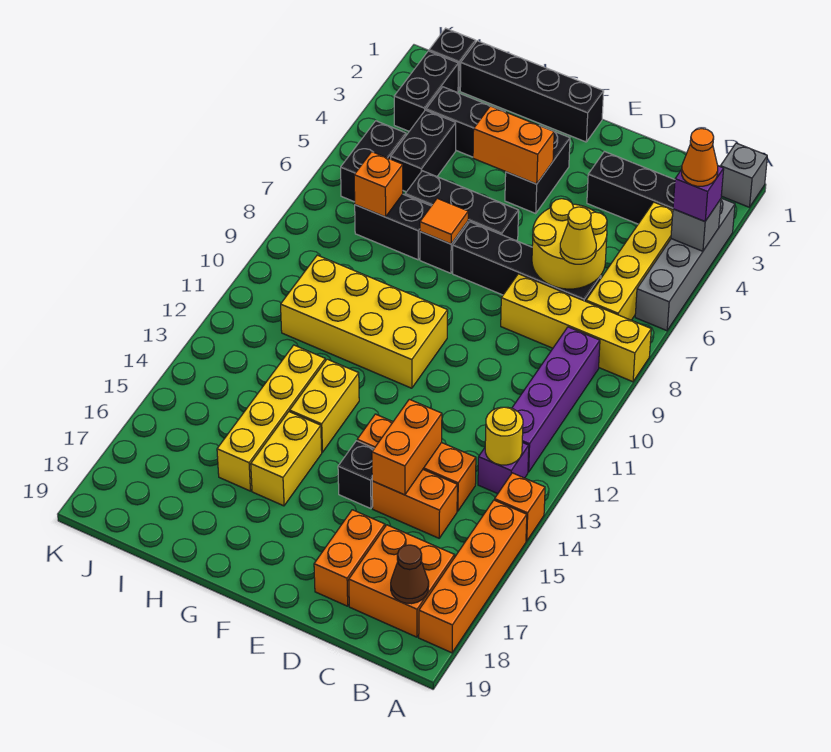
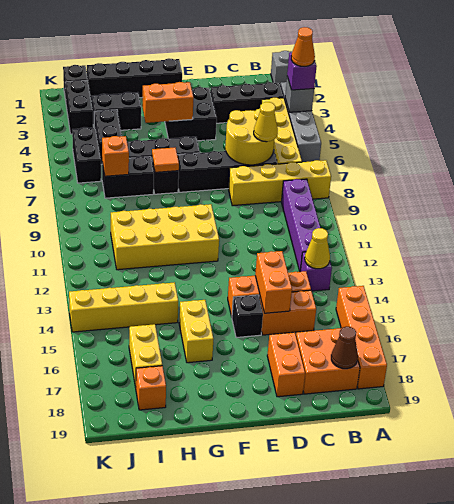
orange 1x1 brick [495,473,545,541] -> orange 1x1 brick moved to [136,366,166,410]
yellow 1x1 round brick [485,407,523,465] -> yellow 1x1 cone [305,228,330,269]
black 1x2 brick [505,131,570,213] -> black 2x2 brick [165,87,217,141]
yellow 1x2 brick [290,359,359,452] -> yellow 1x2 brick moved to [129,324,162,387]
yellow 1x4 brick [217,345,325,491] -> yellow 1x4 brick turned to [69,282,178,332]

